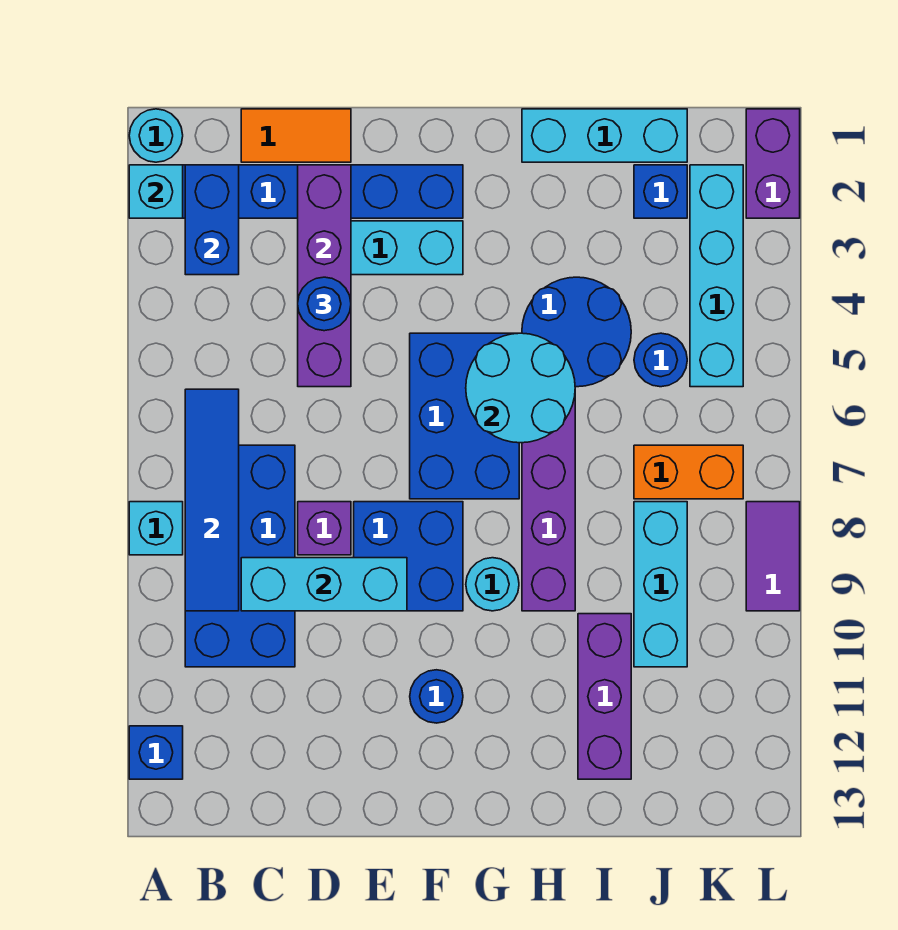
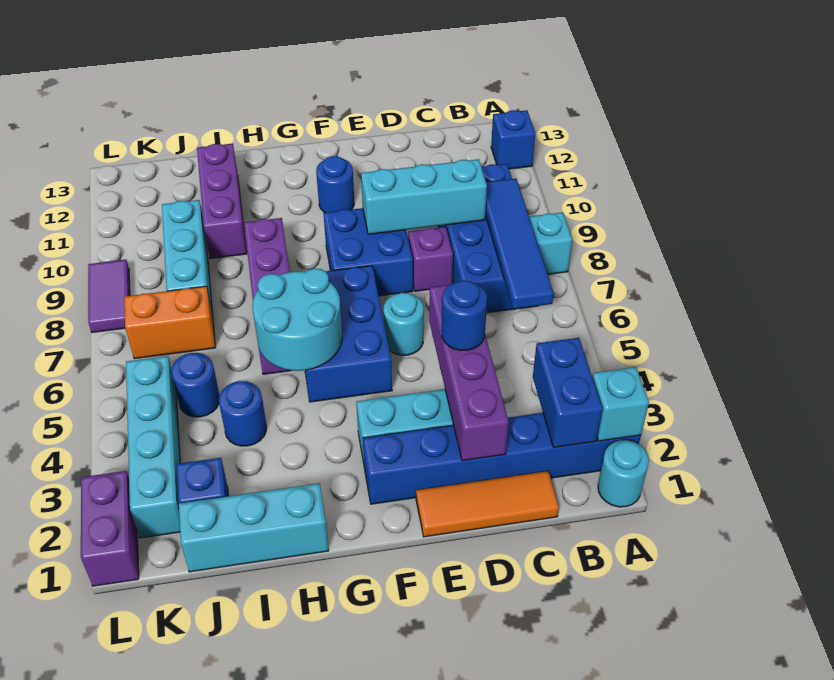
orange 1x2 tile [241,109,351,162] -> orange 1x3 tile [416,471,559,537]
cyan 1x1 round brick [466,558,519,611] -> cyan 1x1 round brick moved to [384,293,424,355]
blue 2x2 round brick [522,277,631,387] -> blue 1x1 round brick [219,381,267,446]

